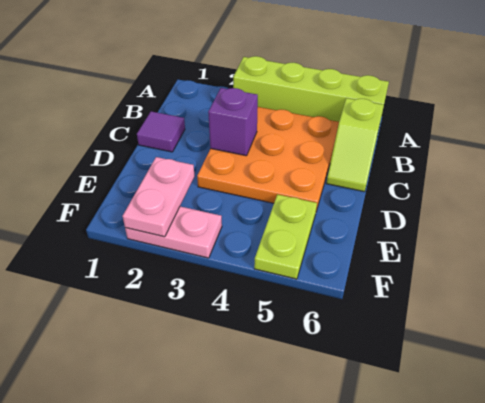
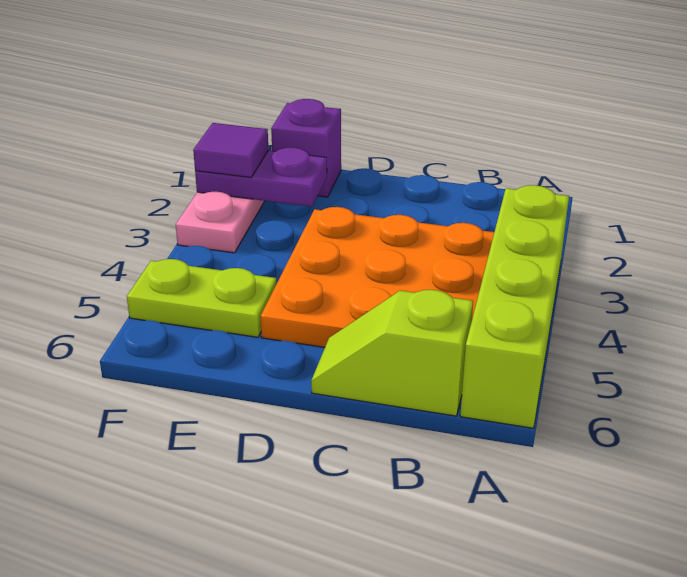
purple 1x1 tile [137,111,185,152] -> purple 1x1 tile moved to [193,123,268,178]
purple 1x1 brick [208,88,258,156] -> purple 1x1 brick moved to [271,99,341,197]
pink 1x2 plate [123,157,195,237] -> purple 1x2 plate [195,148,327,207]

